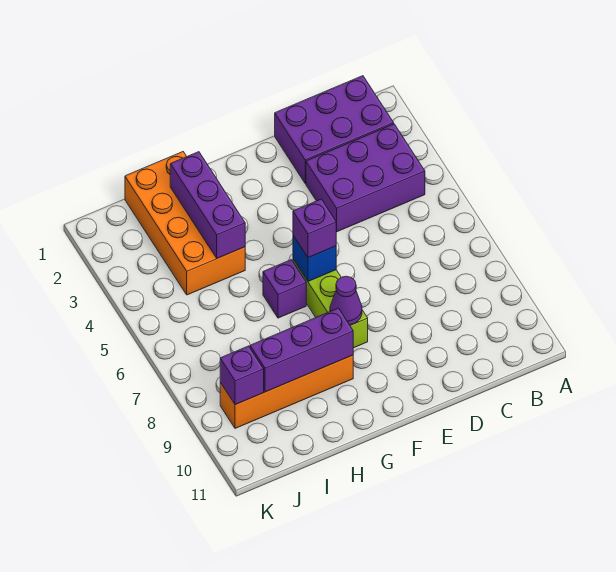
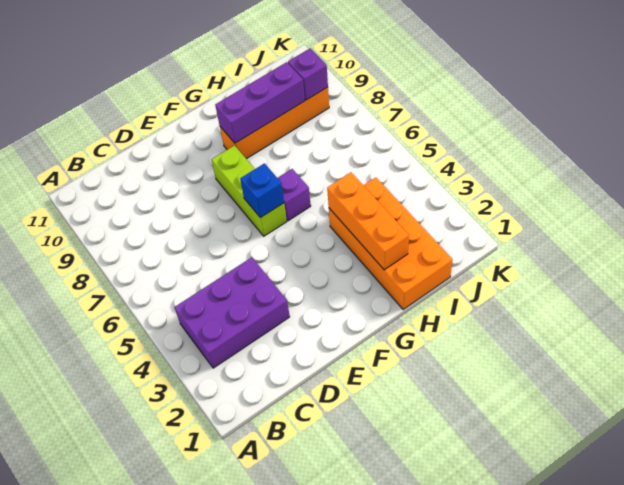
purple 2x3 brick [275,76,394,183] -> none
purple 1x1 brick [293,199,336,258] -> none
purple 1x1 cone [330,276,362,325] -> none
purple 1x3 brick [170,152,245,258] -> orange 1x3 brick [327,172,409,270]

